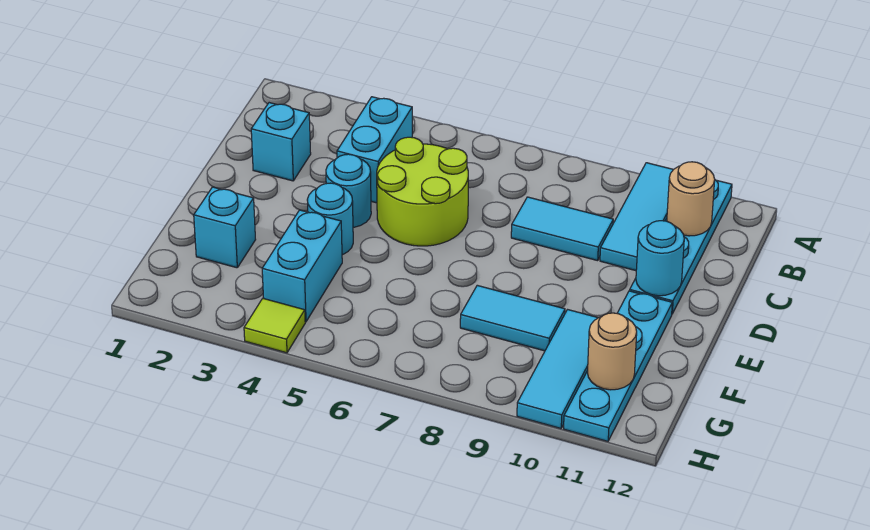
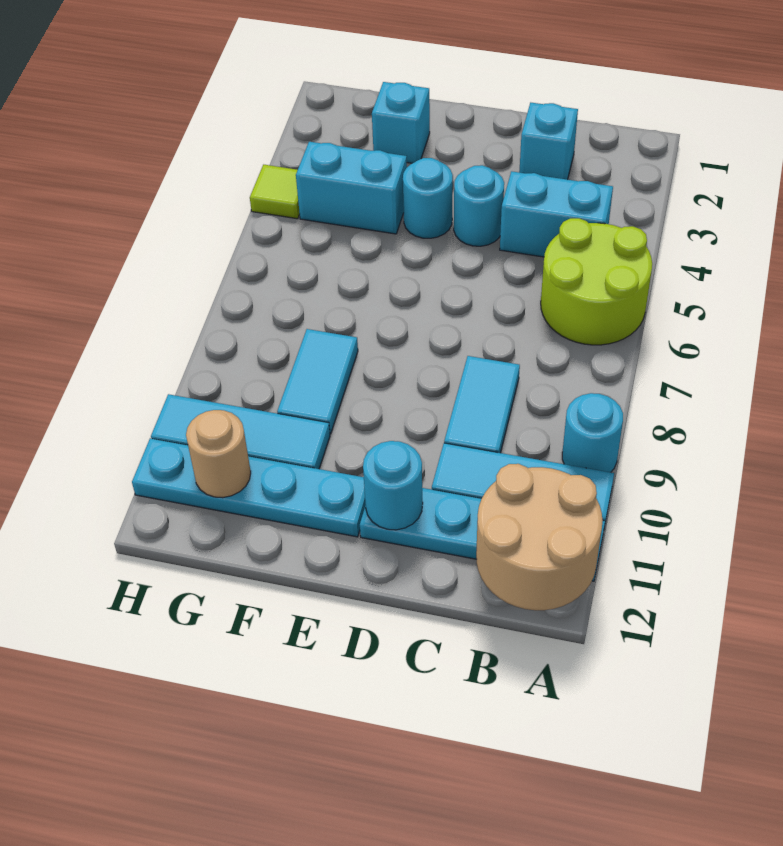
none -> cyan 1x1 round brick [562,393,623,472]
tan 1x1 round brick [667,162,715,236] -> tan 2x2 round brick [476,464,603,610]
lime 2x2 round brick [377,137,468,246] -> lime 2x2 round brick moved to [541,218,652,345]

